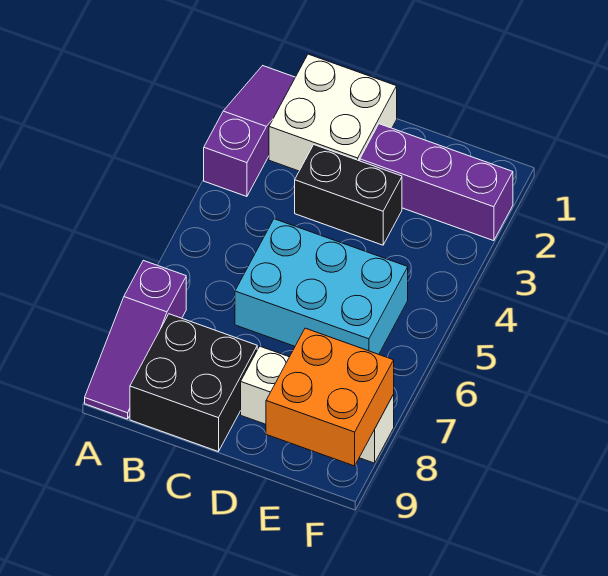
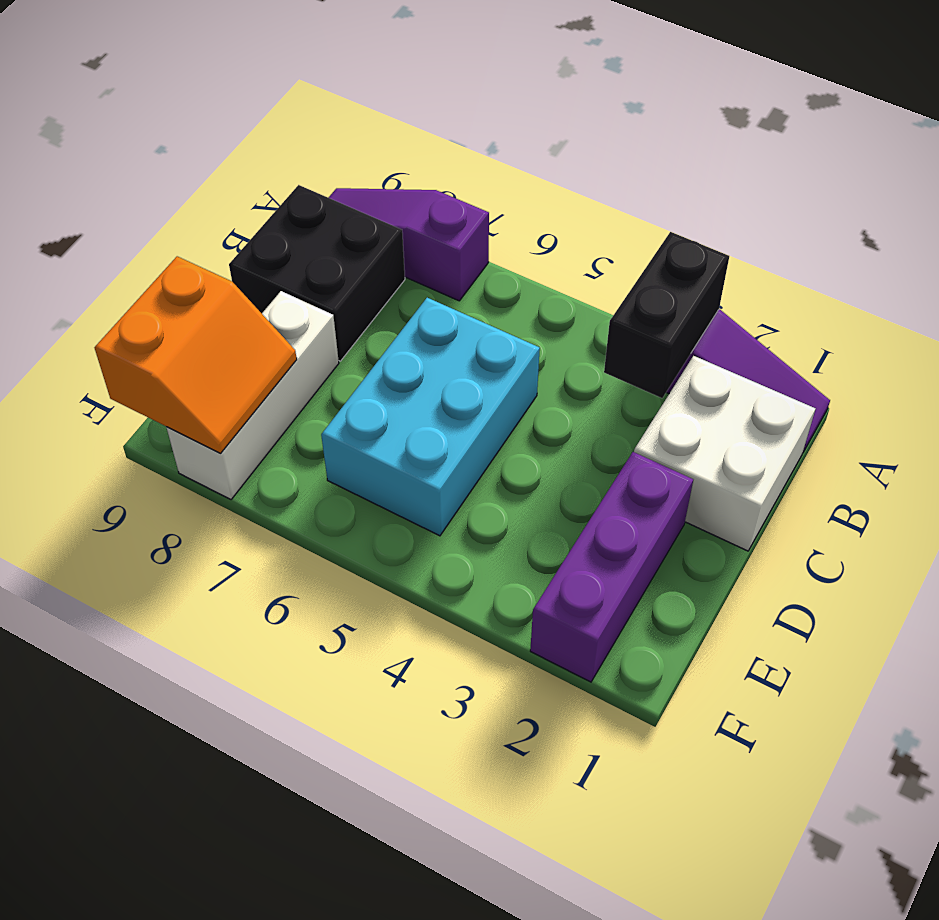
black 1x2 brick [295,145,402,245] -> black 1x2 brick moved to [604,232,729,398]
orange 2x2 brick [266,328,394,466] -> orange 2x2 slope [95,256,297,453]

